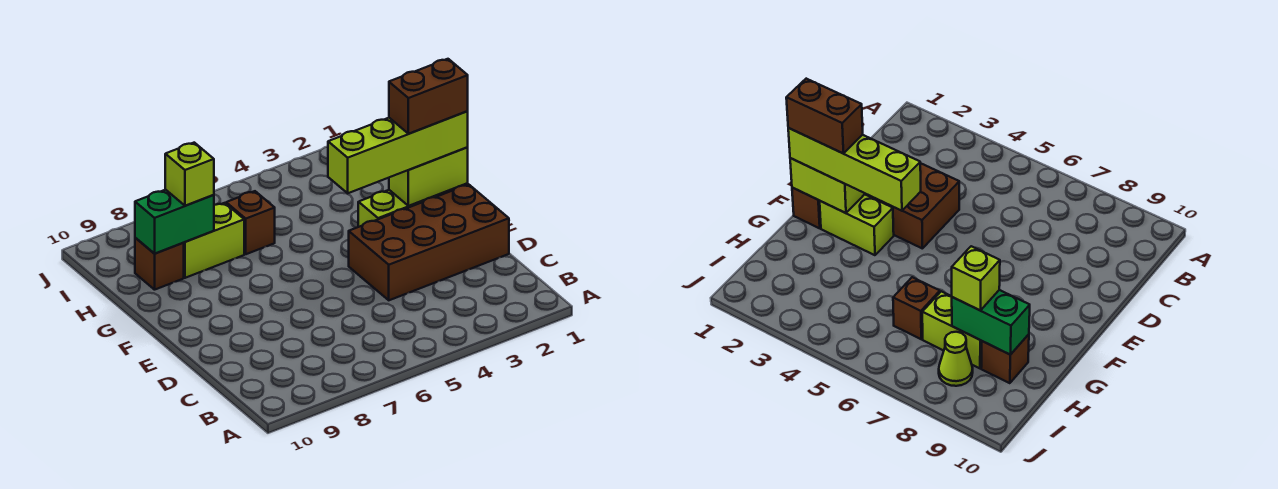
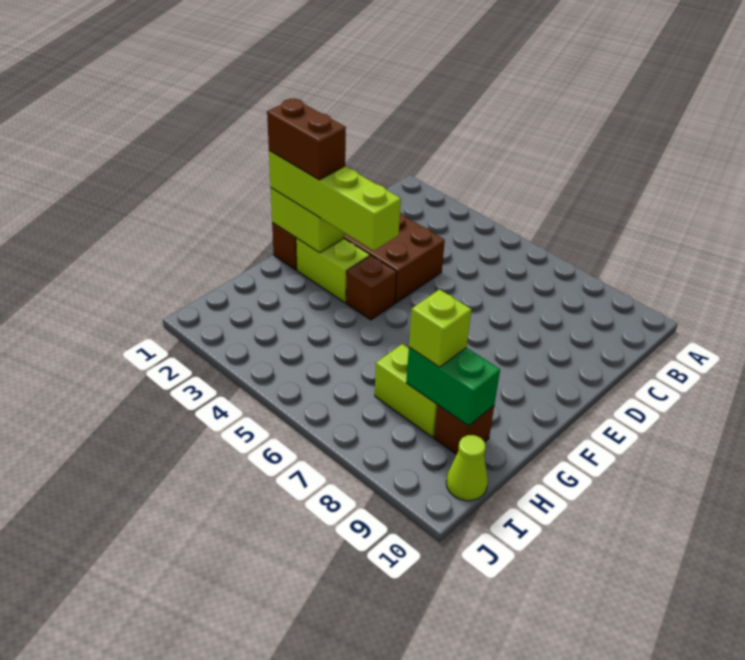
brown 1x1 brick [226,191,275,254] -> brown 1x1 brick moved to [346,256,397,320]
lime 1x1 cone [939,332,973,386] -> lime 1x1 cone moved to [446,435,488,501]

